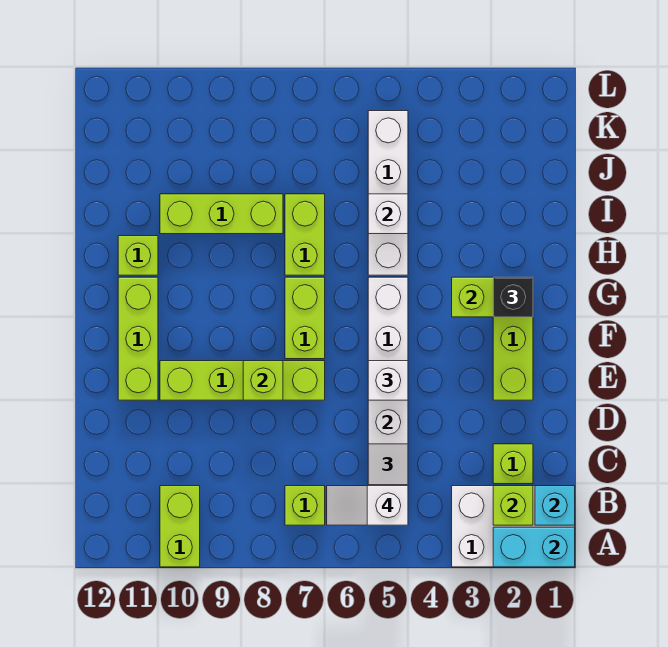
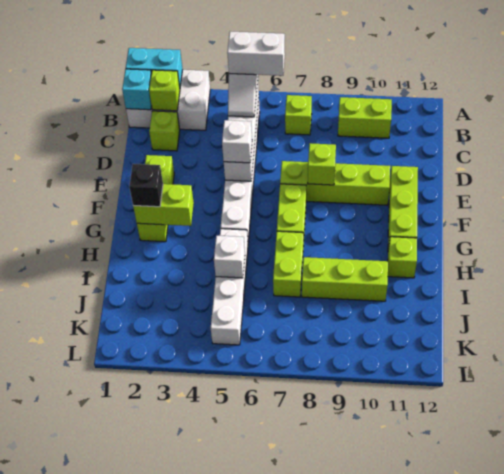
lime 1x2 brick [160,486,200,567] -> lime 1x2 brick turned to [338,97,392,138]
white 1x2 slope [327,486,408,525] -> white 1x2 brick [227,31,285,76]

